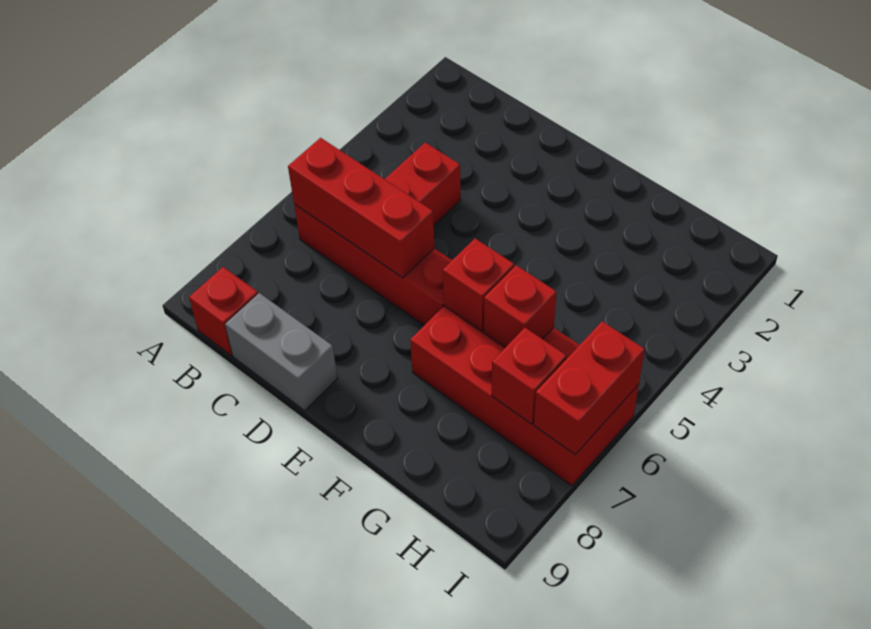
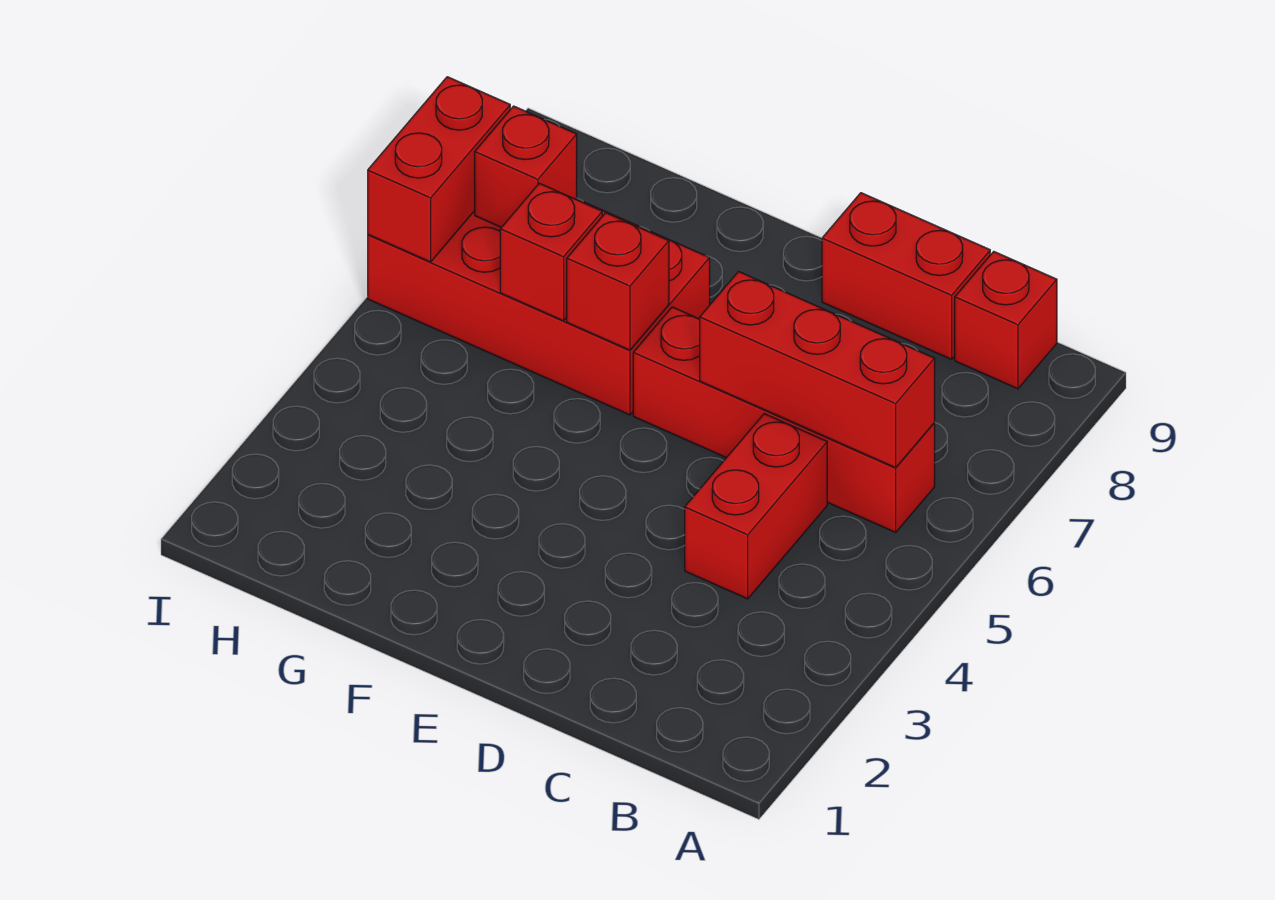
grey 1x2 brick [225,293,338,411] -> red 1x2 brick [822,193,990,359]

